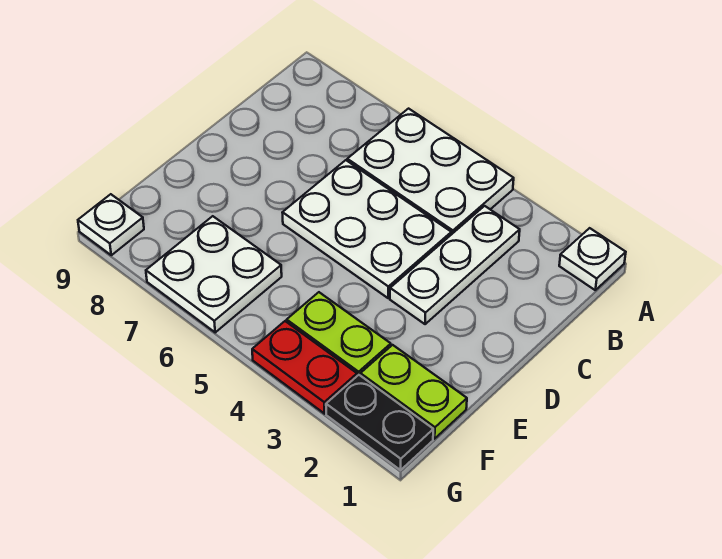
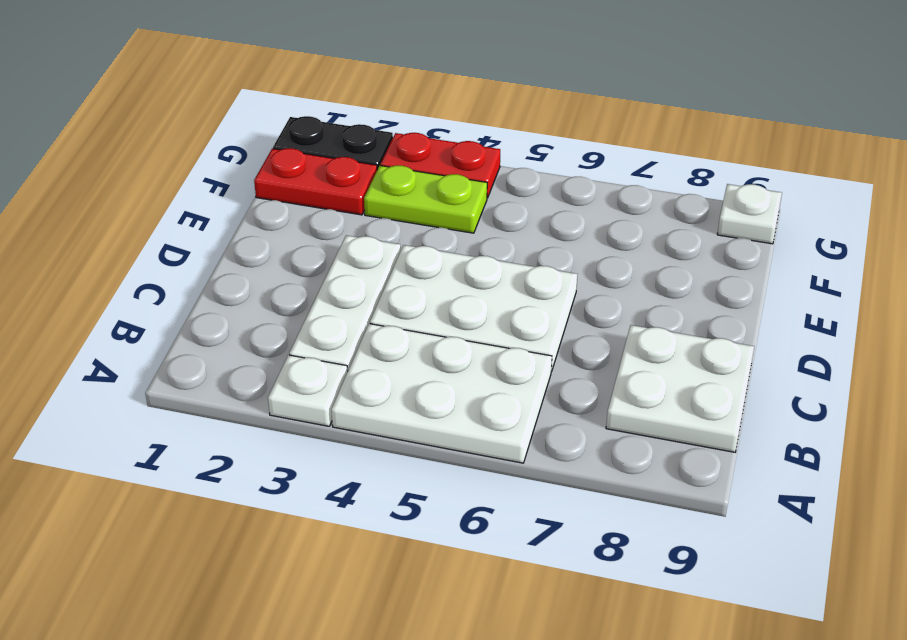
white 1x1 plate [559,228,626,290] -> white 1x1 plate moved to [268,355,348,426]
lime 1x2 plate [360,345,467,439] -> red 1x2 plate [254,148,377,215]
white 2x2 plate [146,216,282,332] -> white 2x2 plate moved to [606,325,754,452]

